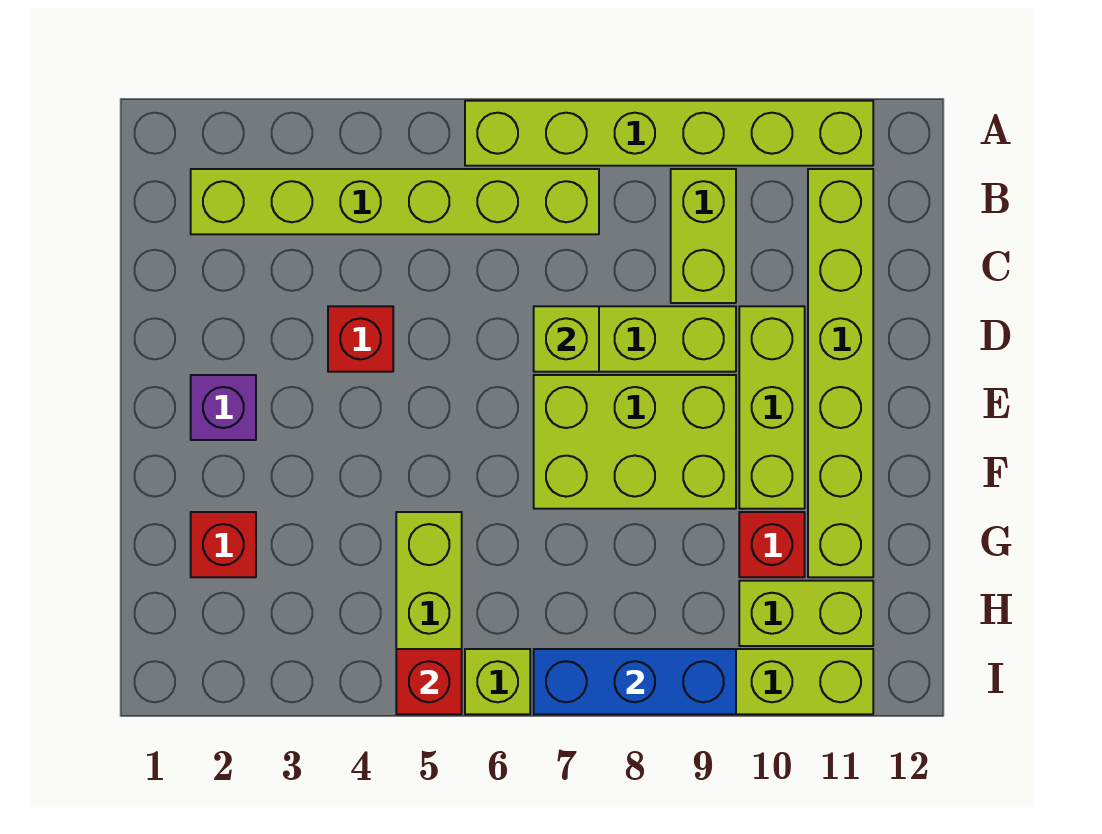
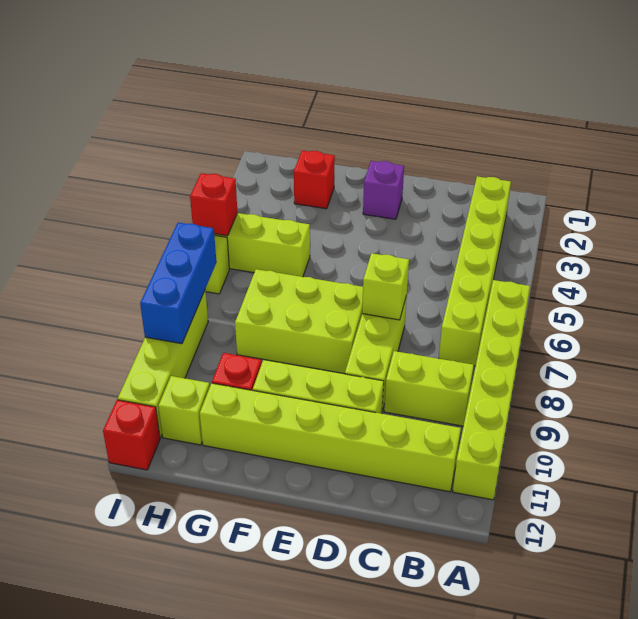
red 1x1 brick [328,306,393,372] -> red 1x1 brick moved to [103,400,160,470]
lime 2x3 brick [534,375,736,509] -> lime 2x3 brick turned to [235,269,363,374]
lime 1x2 brick [739,581,873,646] -> lime 1x1 brick [158,376,210,445]

